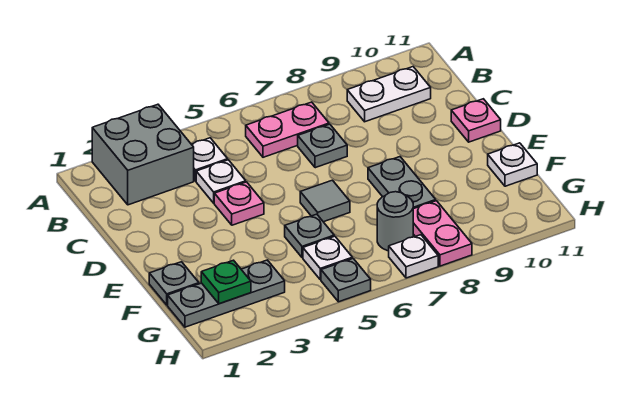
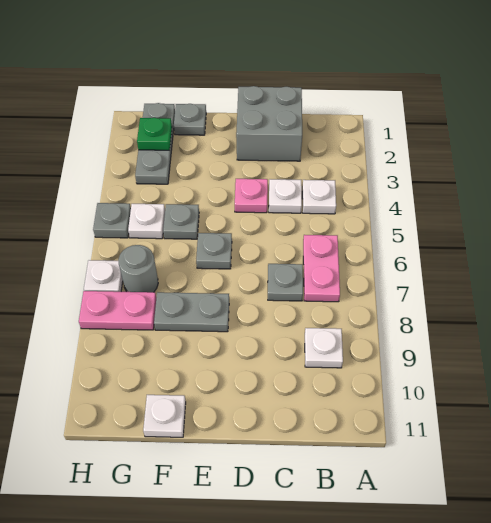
grey 2x2 brick [92,104,194,205] -> grey 2x2 brick moved to [236,86,302,161]
white 1x2 plate [347,67,431,122] -> white 1x1 plate [305,328,343,368]
pink 1x1 plate [451,99,501,142] -> none
grey 1x1 tile [300,180,350,222] -> grey 1x1 plate [196,233,232,269]

